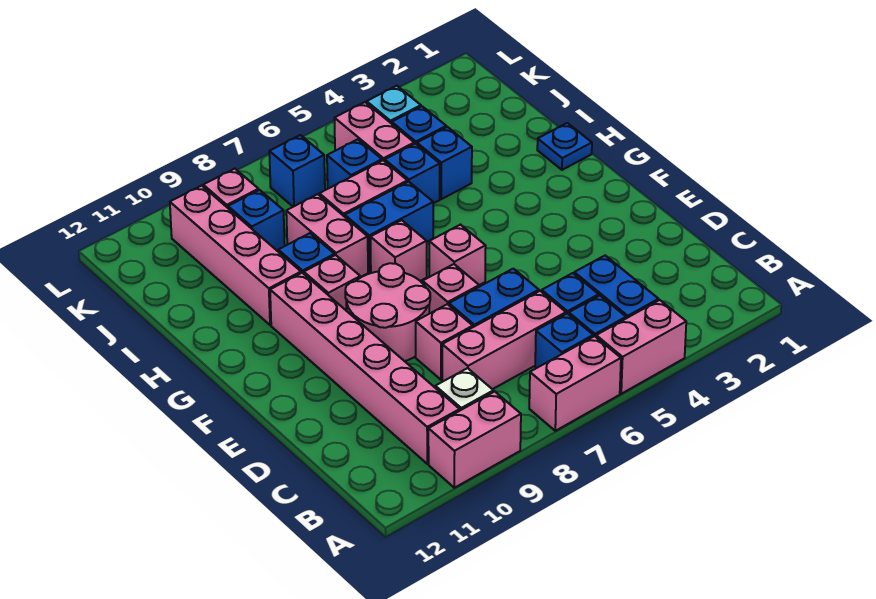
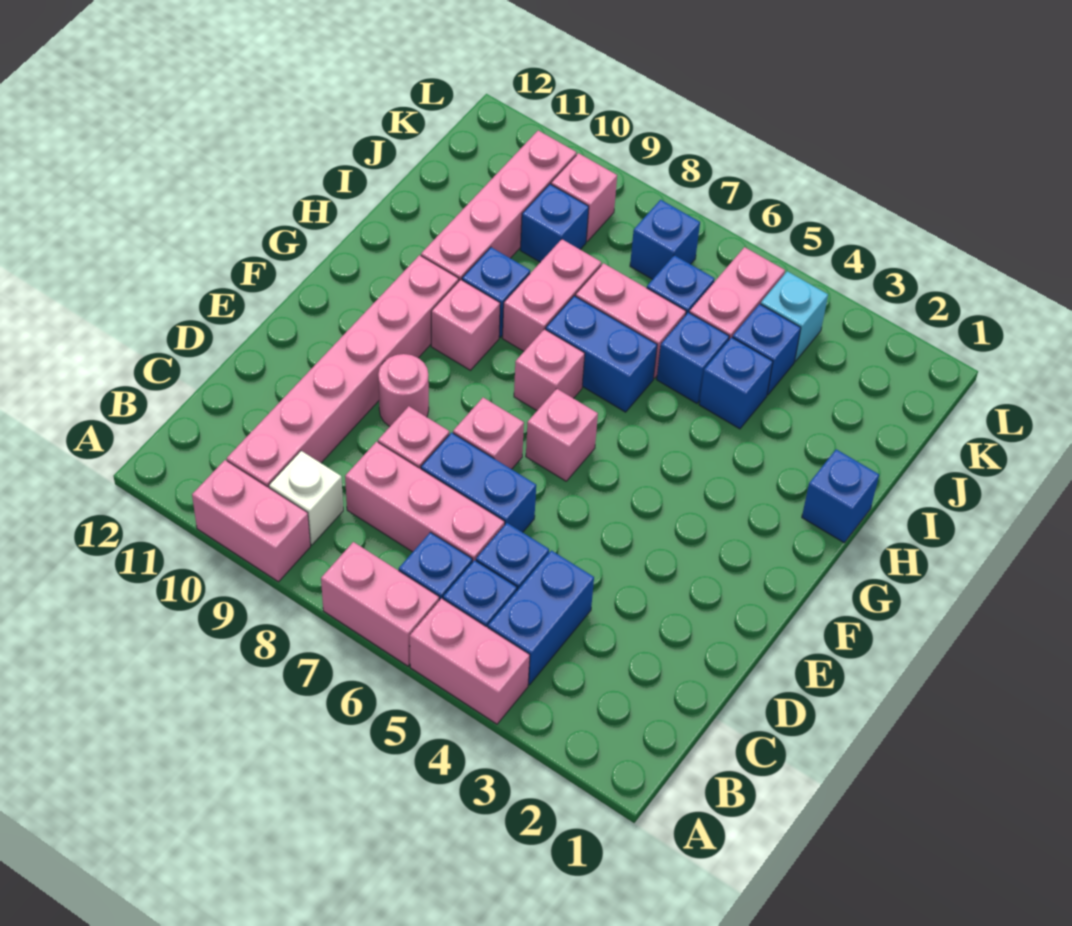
pink 2x2 round brick [345,263,430,361] -> pink 1x1 round brick [378,354,429,426]
blue 1x1 plate [537,123,592,170] -> blue 1x1 brick [802,449,879,543]

